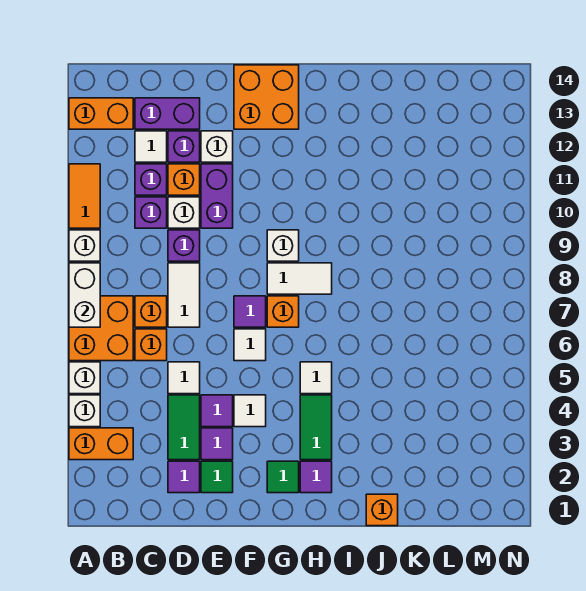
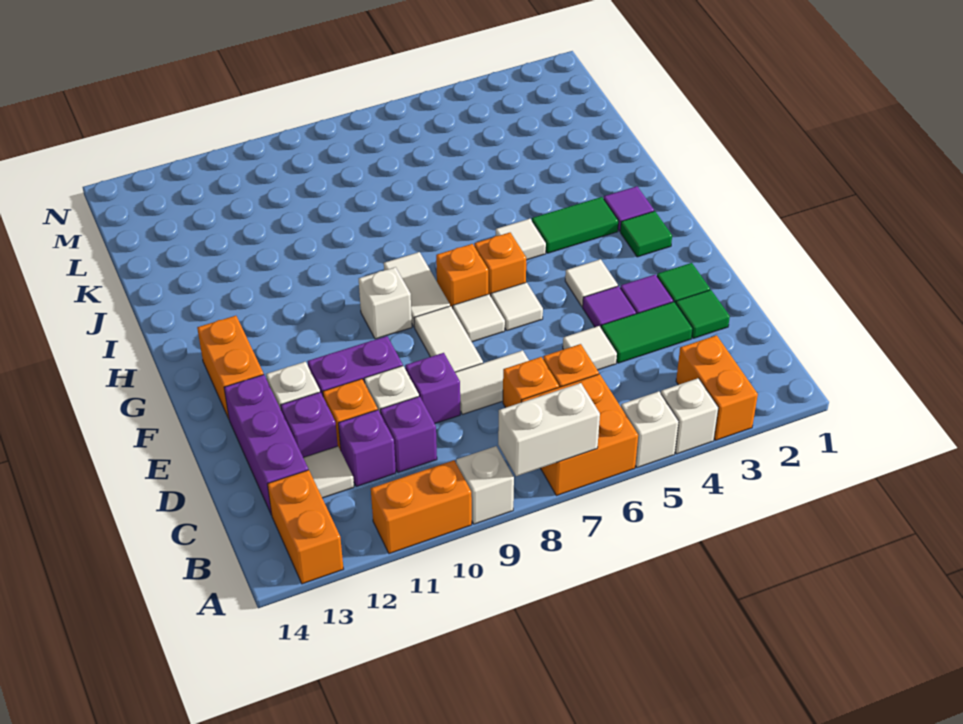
orange 1x2 tile [69,164,100,228] -> orange 1x2 brick [371,460,472,554]
purple 1x2 brick [135,98,200,129] -> purple 1x3 brick [224,375,308,515]
purple 1x1 tile [168,461,200,493] -> green 1x1 tile [676,290,730,338]
none -> white 1x2 tile [414,306,483,372]
purple 1x1 tile [234,296,266,327] -> white 1x1 tile [453,294,505,342]
orange 2x2 brick [234,65,299,129] -> orange 1x2 brick [197,316,264,419]
orange 1x1 brick [366,494,398,526] -> orange 1x1 brick moved to [474,233,526,296]

